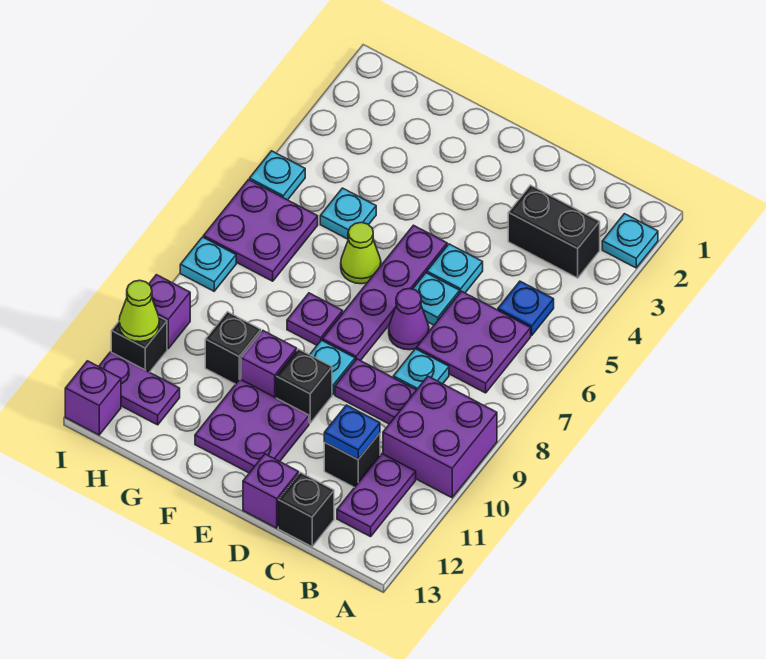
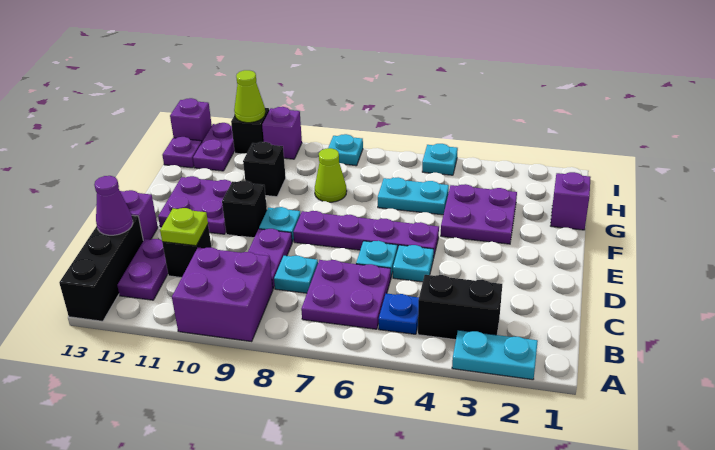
cyan 1x1 plate [602,214,658,268] -> cyan 1x2 plate [452,330,538,380]
black 1x2 brick [508,185,600,278] -> black 1x2 brick turned to [418,275,502,340]
purple 1x2 plate [337,454,416,537] -> purple 1x2 plate turned to [117,239,168,300]
blue 1x1 plate [324,405,380,459] -> lime 1x1 plate [160,208,208,246]
black 1x1 brick [278,473,334,547] -> black 1x3 brick [59,215,143,321]
purple 1x1 cone [389,288,429,350] -> purple 1x1 cone moved to [94,176,133,235]
lime 1x1 cone [341,222,381,284] -> lime 1x1 cone moved to [315,148,347,202]
purple 1x1 plate [287,293,343,345] -> purple 1x1 plate moved to [162,137,202,168]
purple 1x1 brick [241,331,297,398] -> purple 1x1 brick moved to [551,172,591,230]
cyan 1x1 plate [320,188,376,239] -> cyan 1x2 plate [378,177,449,215]
purple 2x2 plate [203,180,318,281] -> purple 2x2 plate moved to [441,184,517,244]

